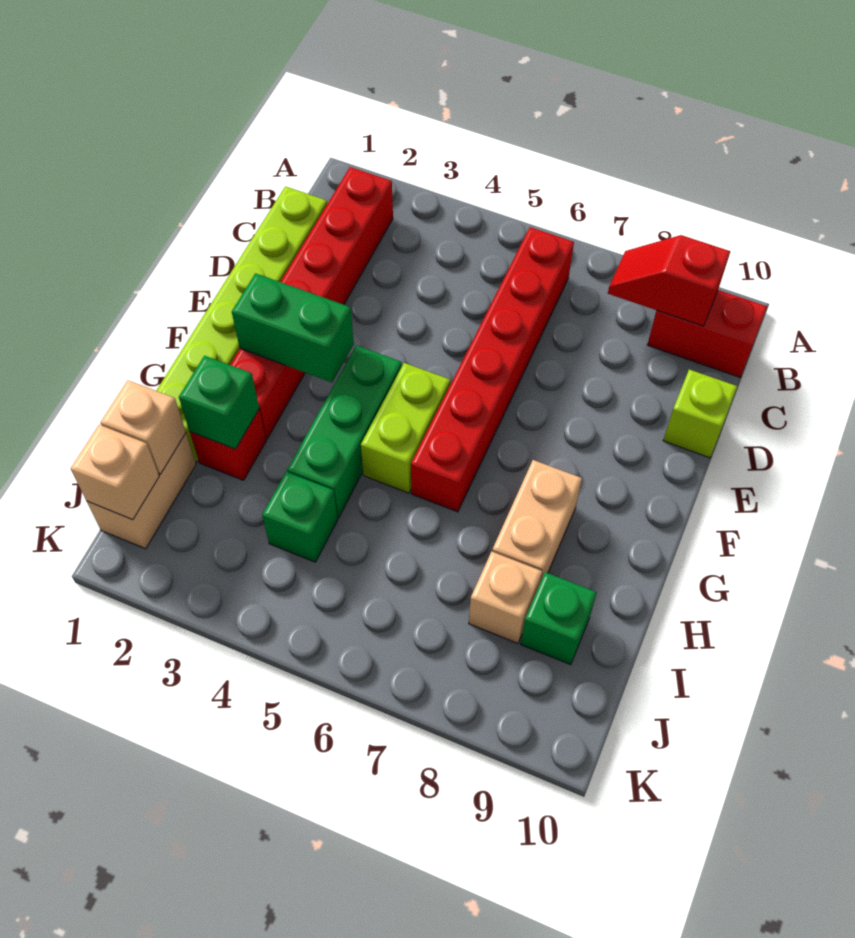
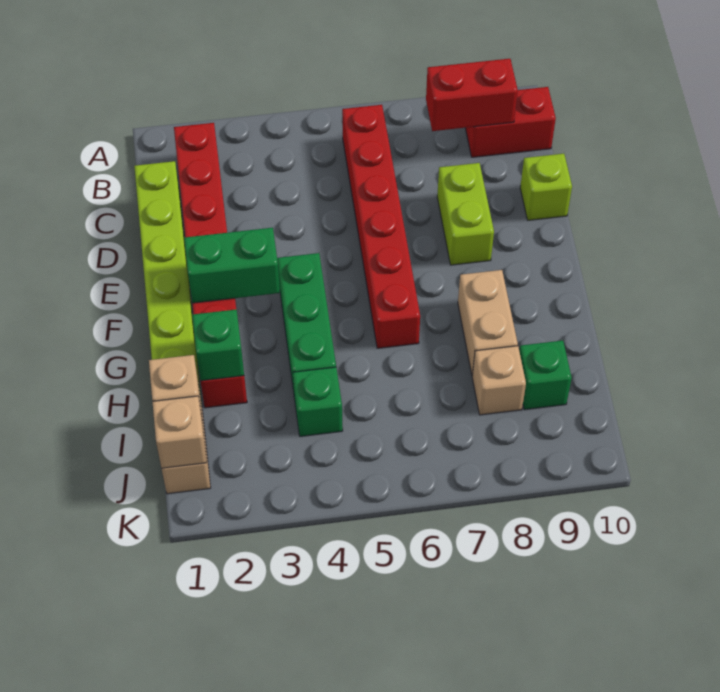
red 1x2 slope [608,235,730,326] -> red 1x2 brick [426,59,518,131]
lime 1x2 brick [361,363,450,493] -> lime 1x2 brick moved to [437,163,494,265]

